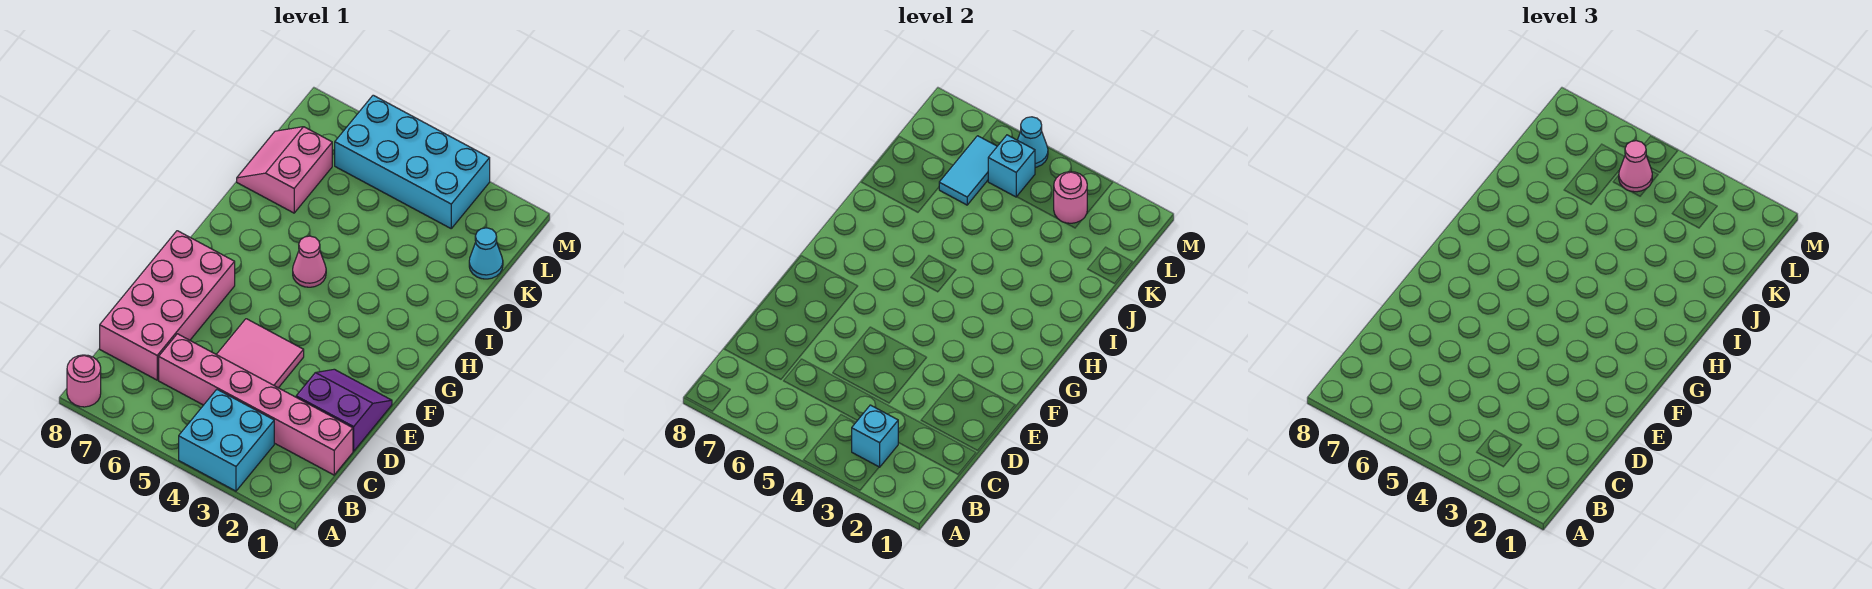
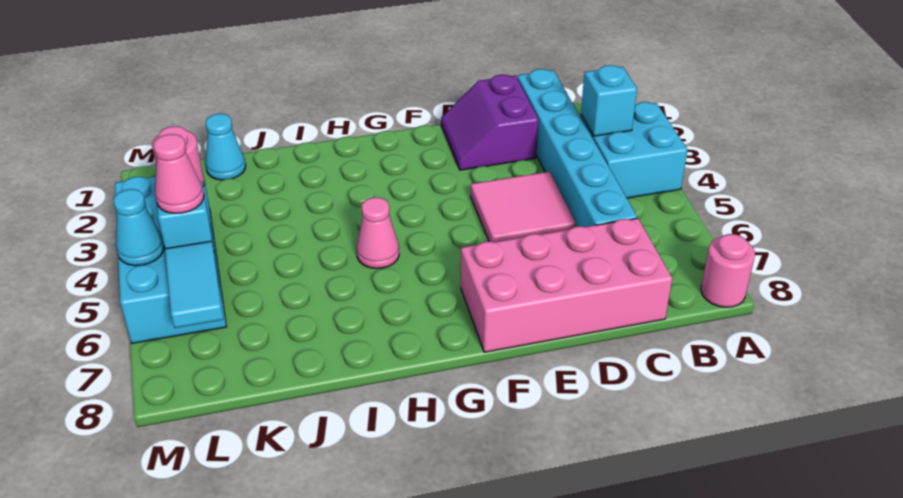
pink 1x6 brick [159,334,353,475] -> cyan 1x6 brick [517,69,637,227]
pink 2x2 slope [237,127,332,213] -> none
cyan 1x2 tile [939,136,997,205] -> cyan 1x2 tile turned to [165,241,223,328]

